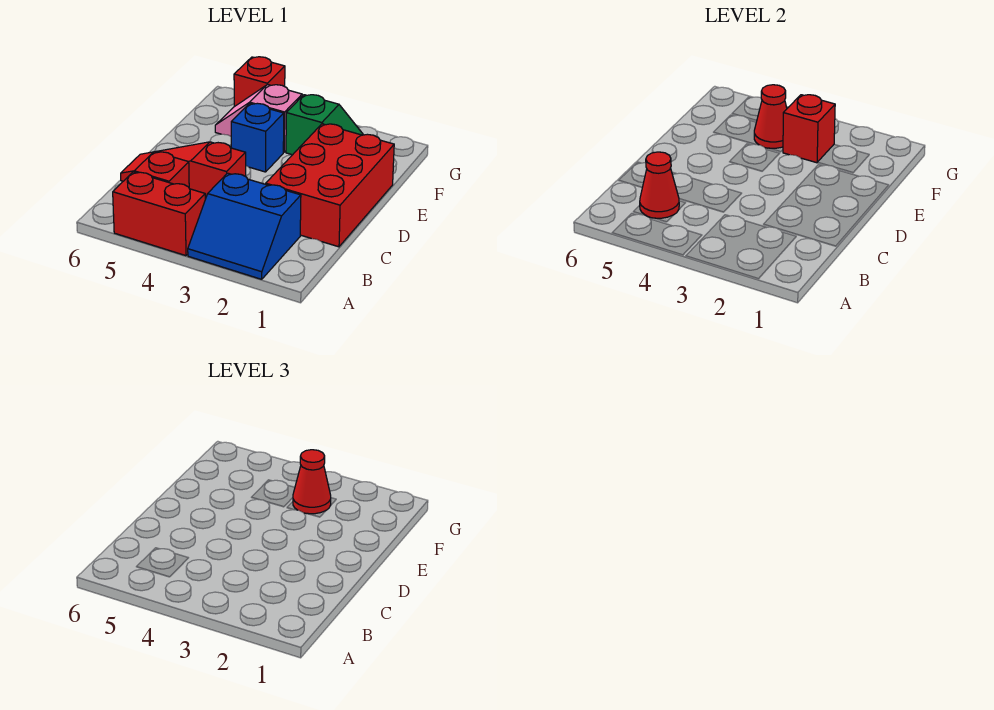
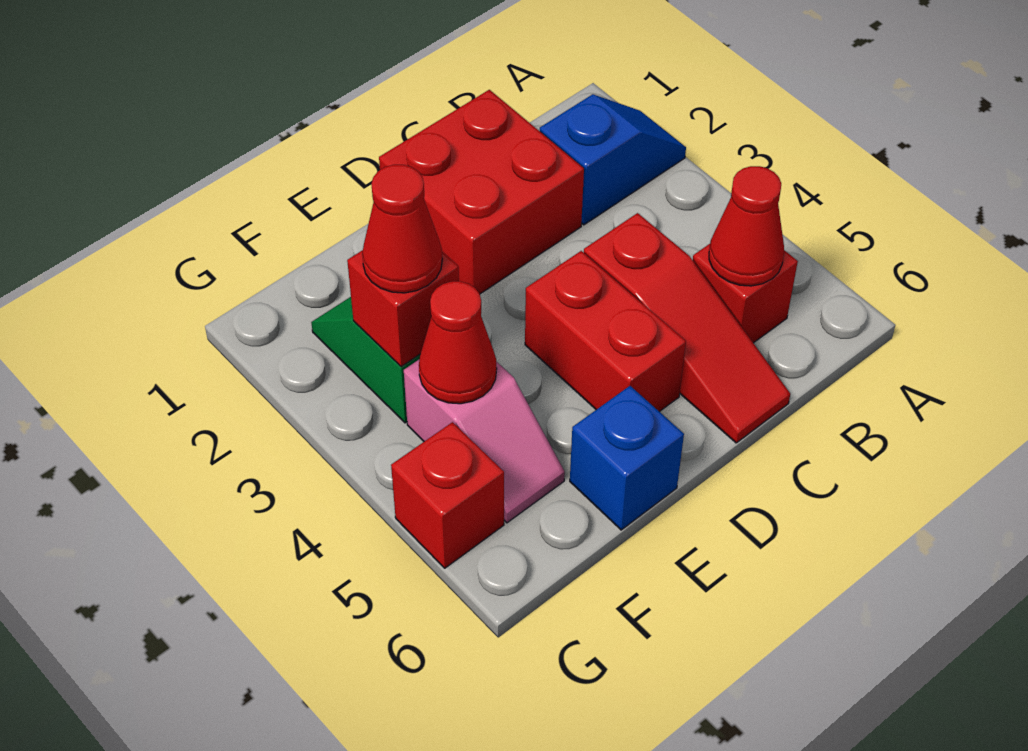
blue 2x2 slope [188,173,301,279] -> blue 1x2 slope [540,94,686,225]
red 1x2 brick [113,172,205,256] -> red 1x2 brick moved to [525,251,686,412]
red 2x3 brick [266,124,394,247] -> red 2x2 brick [379,90,584,294]
blue 1x1 brick [231,103,284,172] -> blue 1x1 brick moved to [570,386,684,530]

